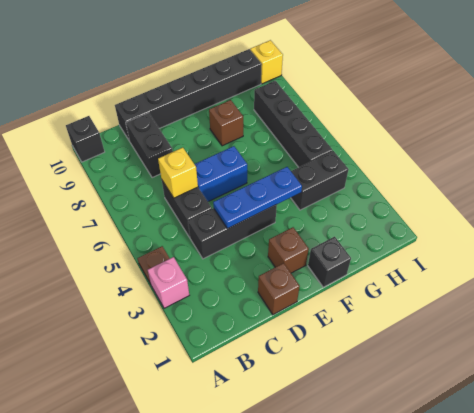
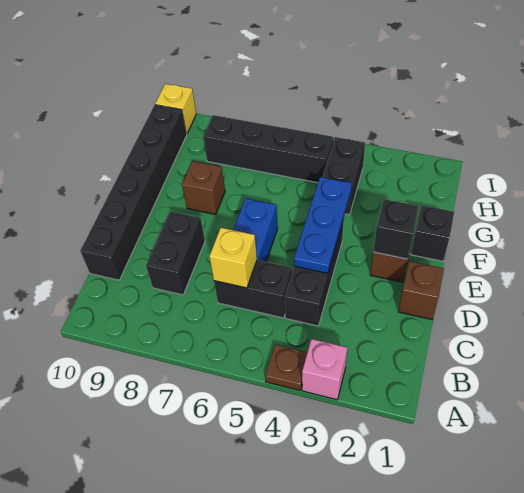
black 1x1 brick [66,116,105,162] -> black 1x1 brick moved to [373,199,419,259]
black 1x2 brick [126,113,173,178] -> black 1x2 brick turned to [146,212,205,295]

